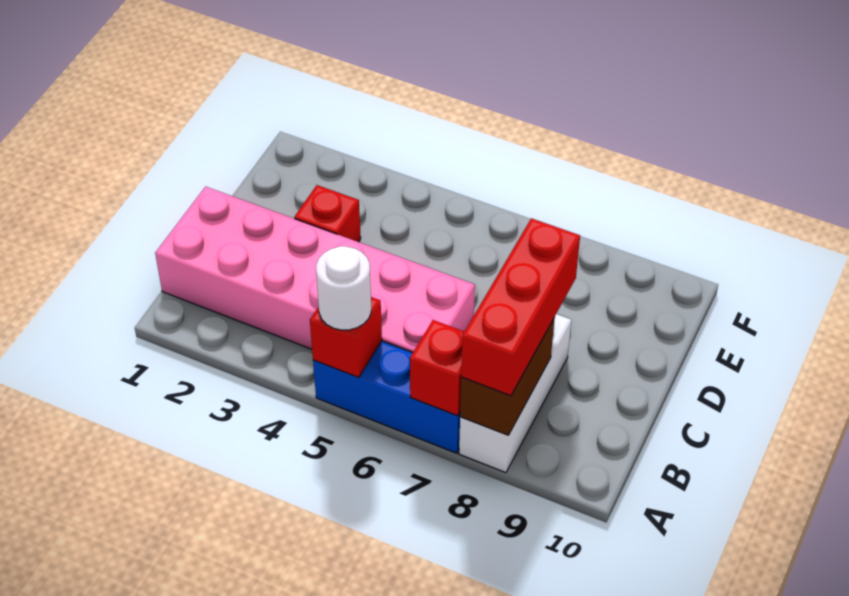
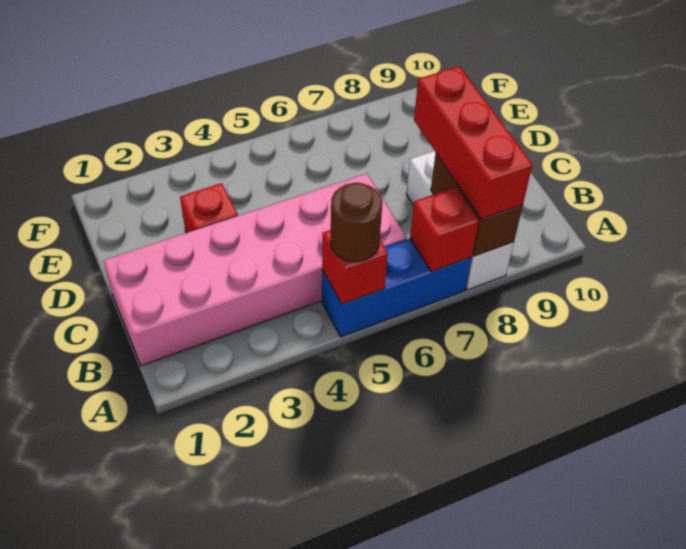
white 1x1 round brick [316,246,371,330] -> brown 1x1 round brick [330,183,382,262]

